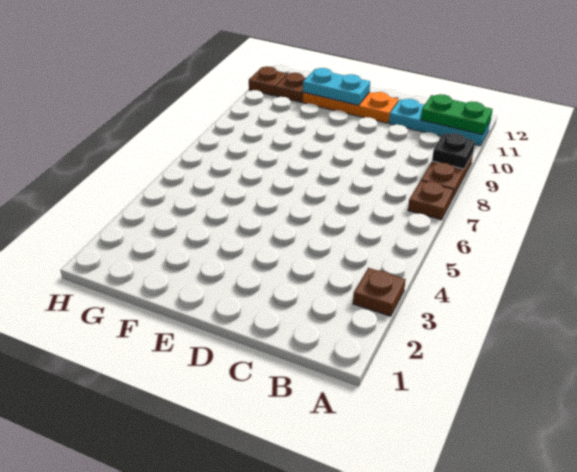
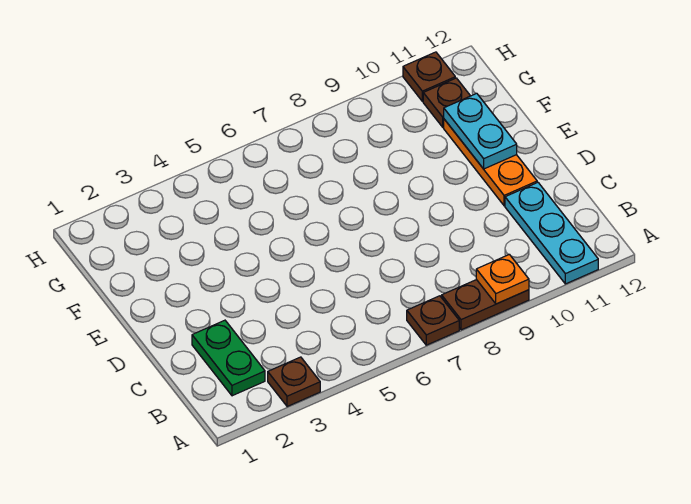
black 1x1 plate [432,133,475,169] -> orange 1x1 plate [476,254,529,304]
green 1x2 plate [421,94,493,135] -> green 1x2 plate moved to [192,320,265,396]

